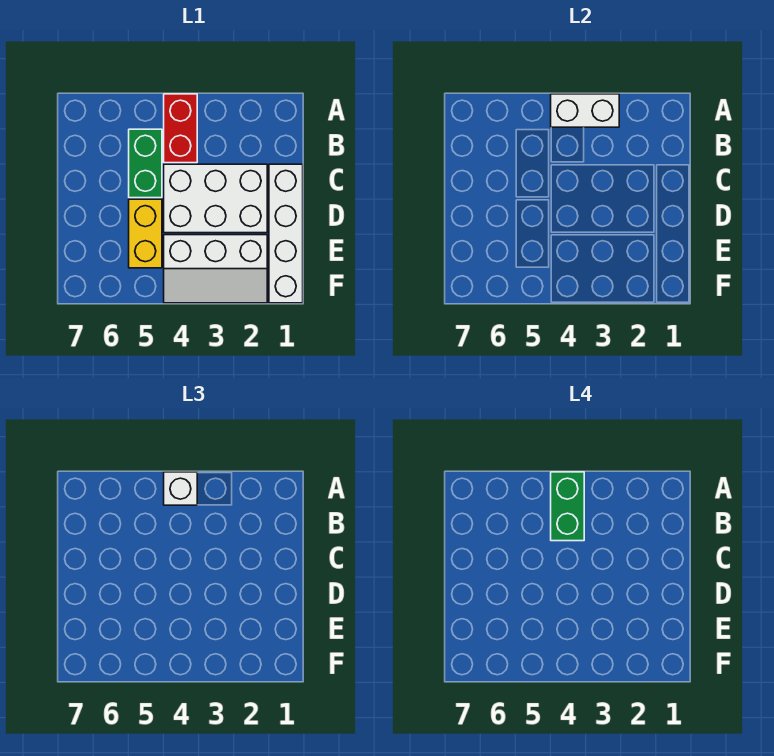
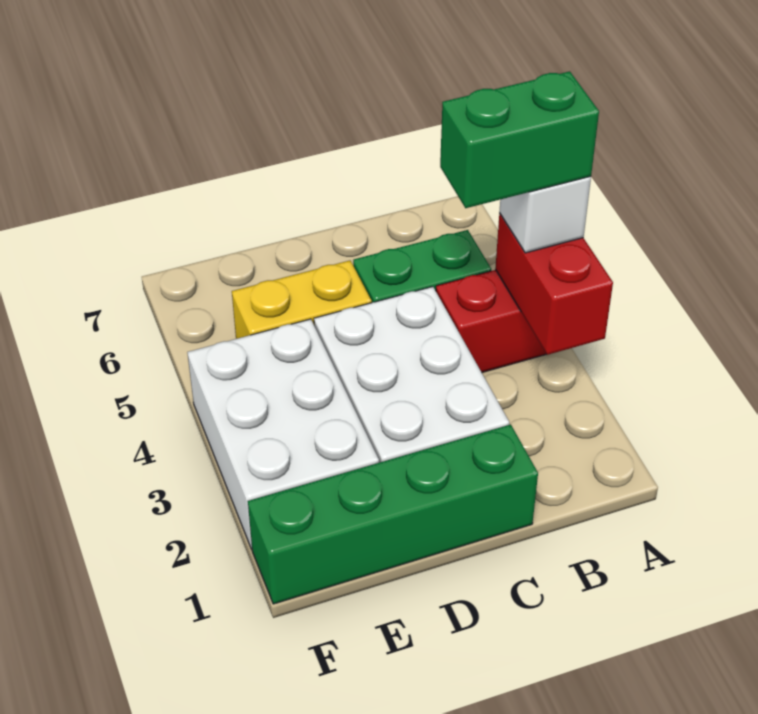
white 1x2 brick [551,94,619,127] -> red 1x2 brick [495,213,613,355]
white 1x4 brick [269,164,303,303] -> green 1x4 brick [248,424,538,604]
white 2x3 slope [164,235,267,303] -> white 2x3 brick [187,319,379,549]

